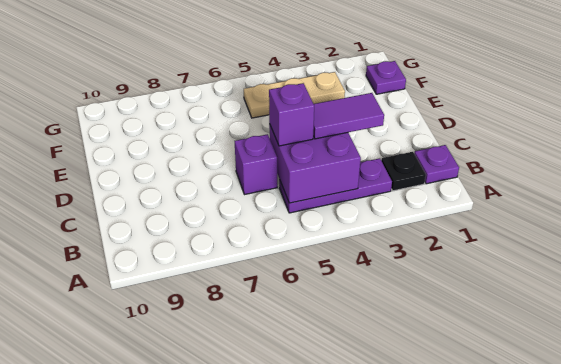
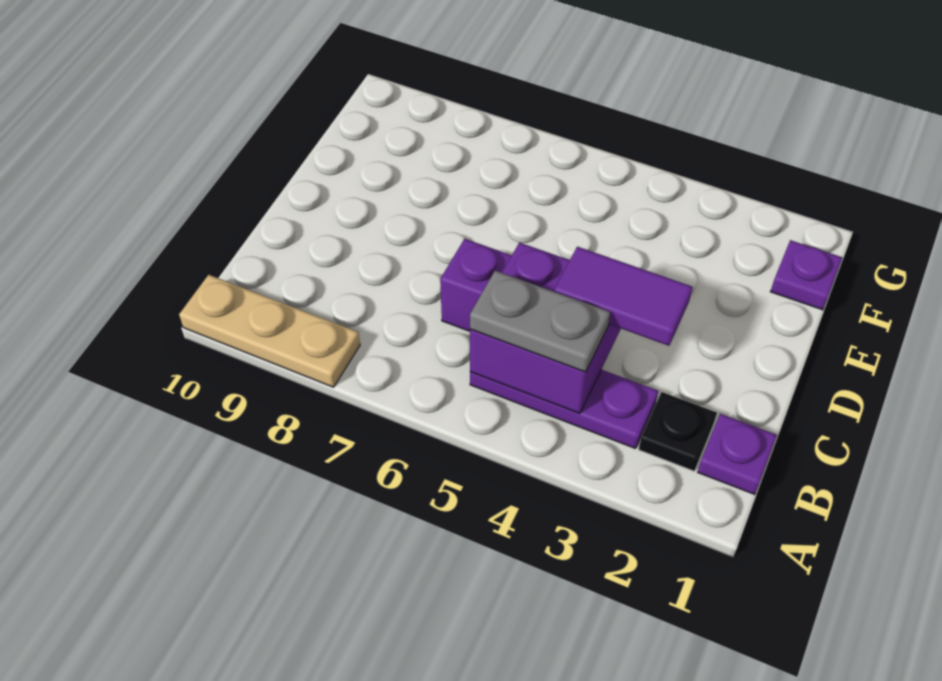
none -> grey 1x2 plate [470,271,610,372]
purple 1x1 brick [269,83,314,146] -> none
tan 1x3 plate [244,72,345,118] -> tan 1x3 plate moved to [179,275,360,387]

